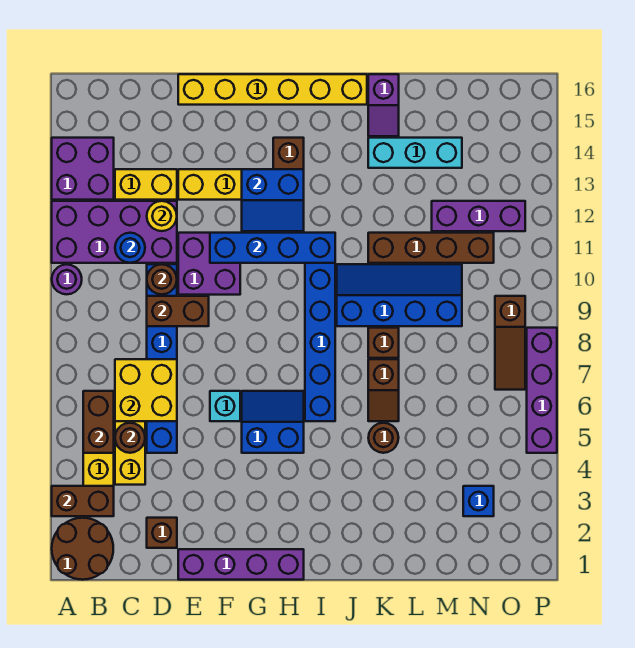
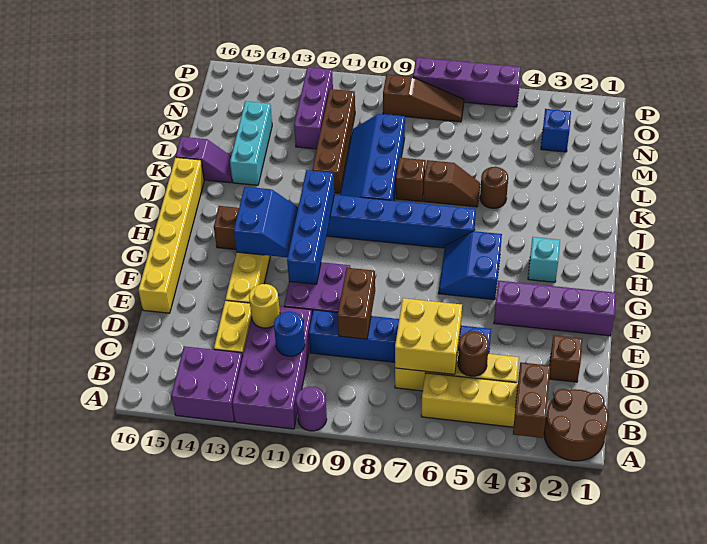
brown 1x2 brick [83,391,114,453] -> none
brown 1x1 round brick [147,264,177,294] -> none
purple 1x4 brick [178,549,304,580] -> purple 1x4 brick turned to [494,281,616,336]
cyan 1x1 brick [210,391,240,421] -> cyan 1x1 brick moved to [528,237,560,282]

